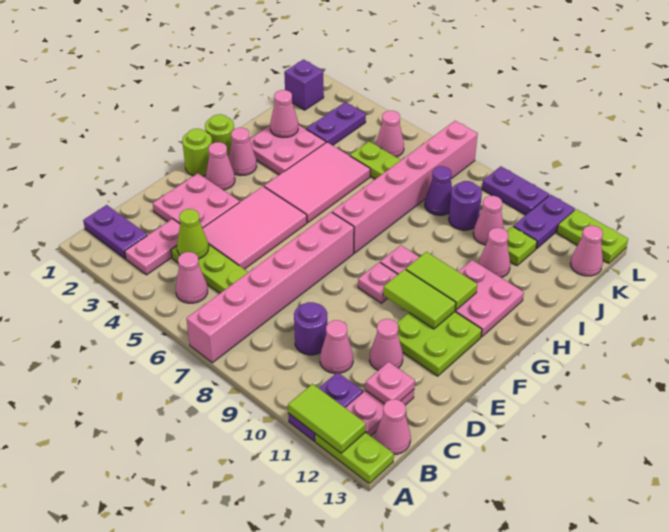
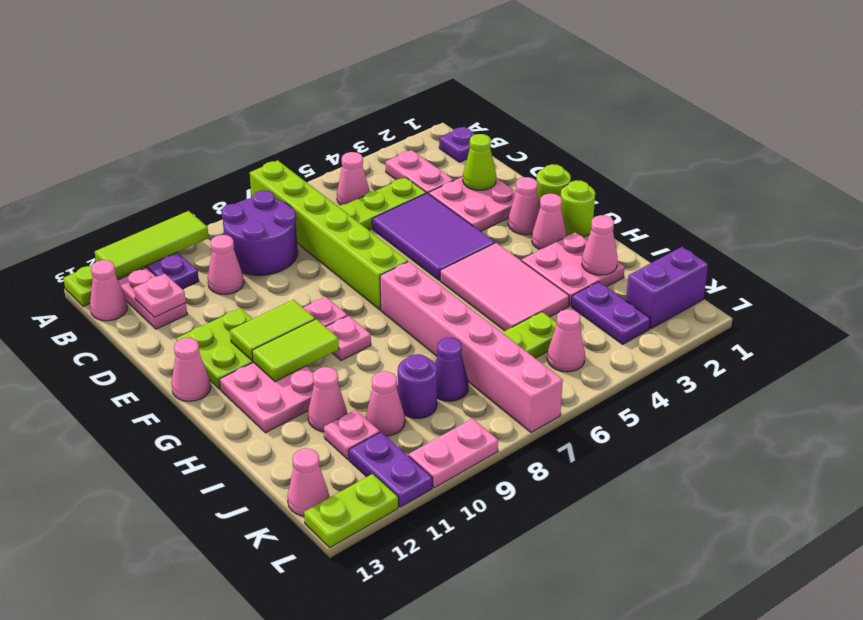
pink 1x6 brick [186,212,354,363] -> lime 1x6 brick [250,160,408,310]
lime 1x2 tile [288,384,366,453] -> lime 1x3 tile [95,211,209,279]
purple 1x2 plate [83,205,147,259] -> purple 1x1 plate [439,127,476,162]
lime 1x1 cone [177,209,209,259] -> lime 1x1 cone moved to [463,134,496,190]
purple 1x1 round brick [294,302,327,355] -> purple 2x2 round brick [222,190,298,275]
pink 2x3 tile [202,187,307,269] -> purple 2x3 tile [372,193,495,280]
pink 1x1 cone [370,319,403,370] -> pink 1x1 cone moved to [171,338,211,401]
lime 1x1 plate [507,226,537,266] -> pink 1x1 plate [324,410,380,460]
purple 1x1 brick [284,60,324,110] -> purple 1x2 brick [626,247,708,329]
purple 1x2 plate [482,166,549,215] -> pink 1x2 plate [409,419,498,488]

